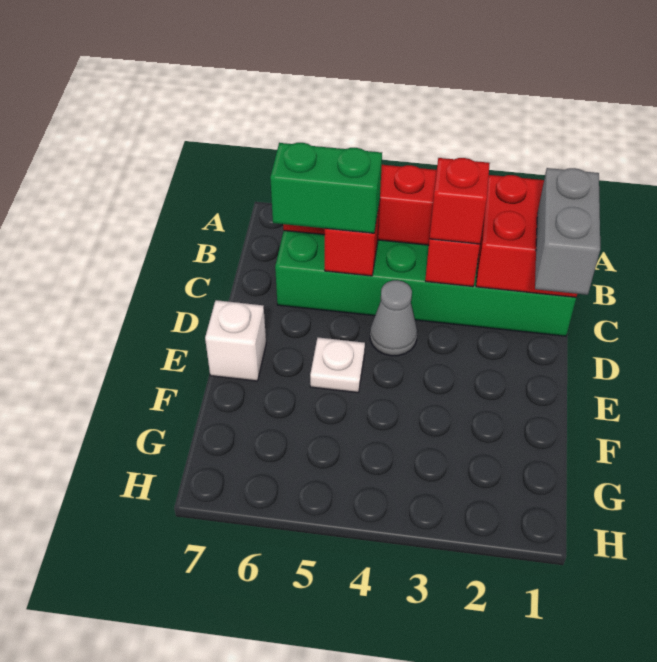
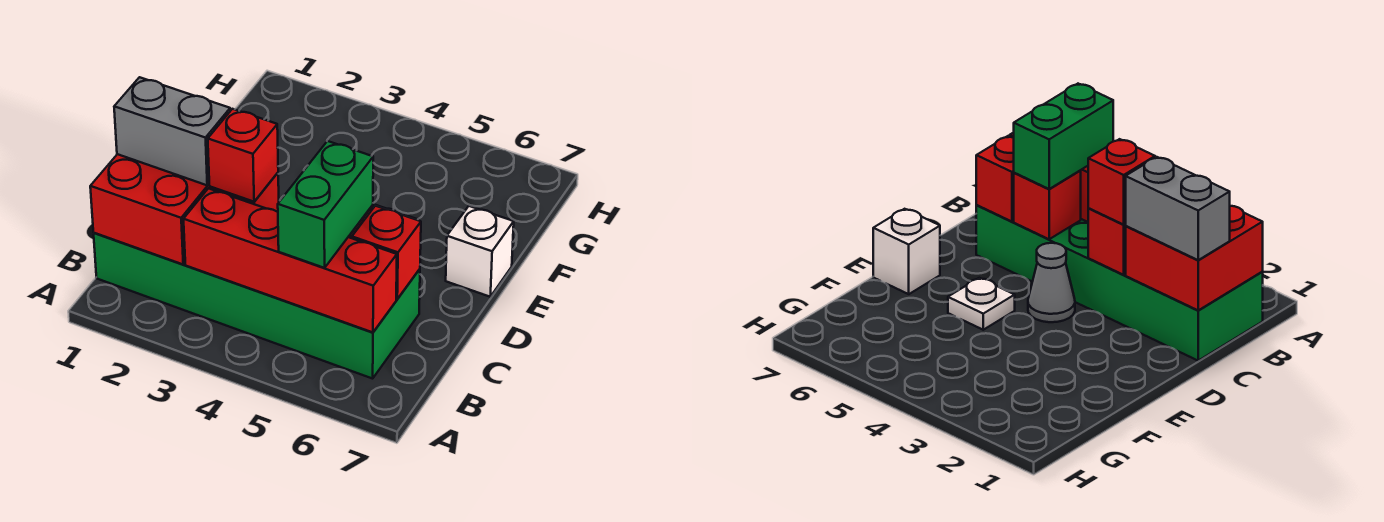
grey 1x2 brick [535,168,600,295] -> grey 1x2 brick turned to [114,77,230,185]
green 1x2 brick [270,143,382,233] -> green 1x2 brick turned to [278,141,373,268]
none -> red 1x1 brick [352,206,421,299]

